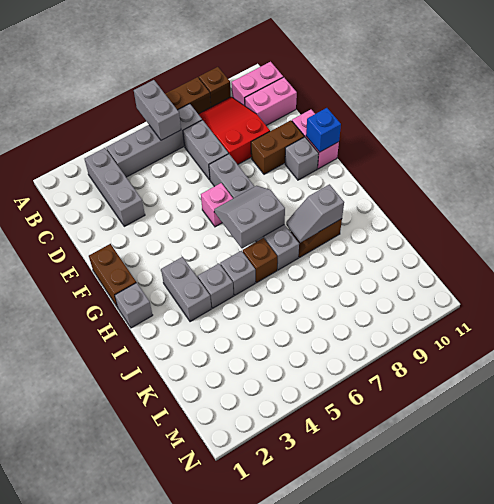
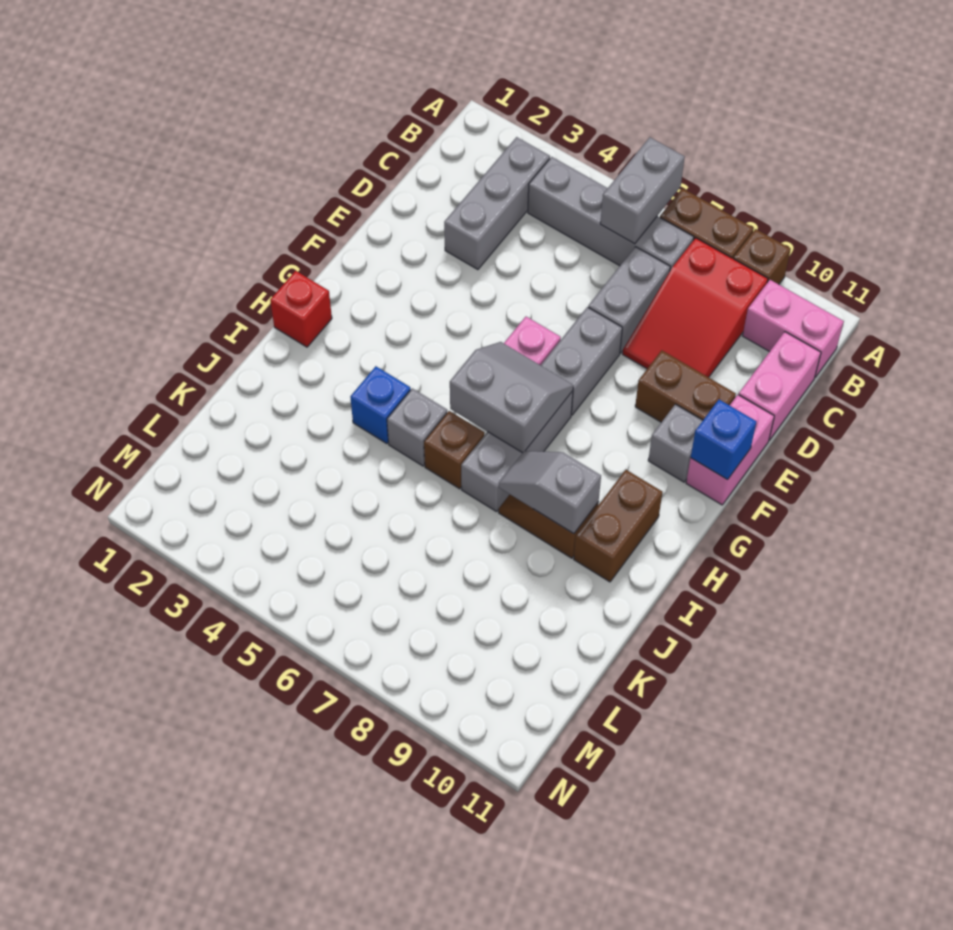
red 2x3 slope [198,97,270,164] -> red 2x3 slope turned to [623,238,768,377]
pink 1x2 brick [245,77,297,126] -> pink 1x2 brick turned to [739,332,821,440]
brown 1x2 brick [89,244,136,308] -> brown 1x2 brick moved to [574,470,662,582]
grey 1x1 brick [115,283,153,328] -> red 1x1 brick [270,271,332,347]
grey 1x2 brick [161,257,211,322] -> none
grey 1x1 brick [198,263,233,308] -> blue 1x1 brick [350,366,411,444]

